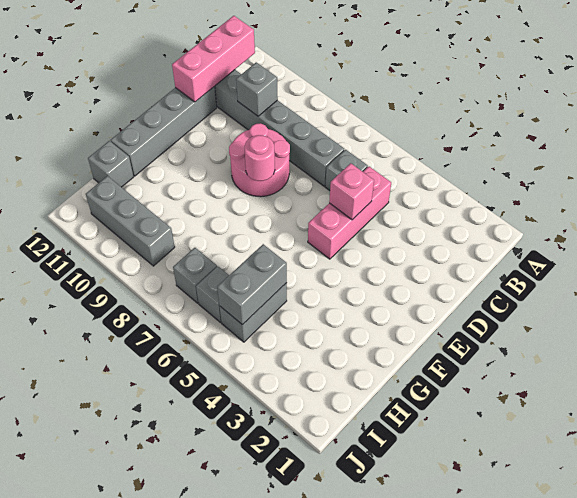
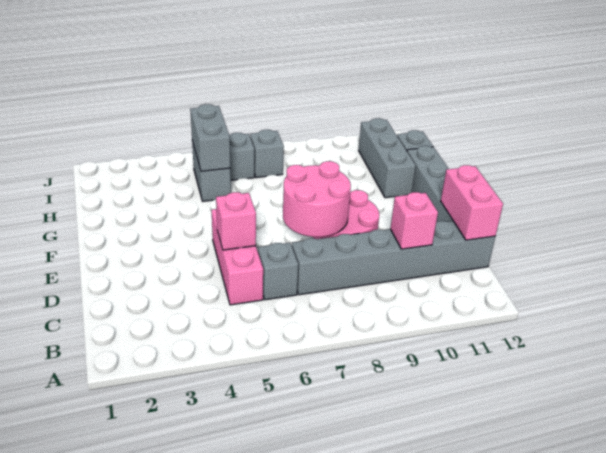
pink 1x3 brick [172,16,255,102] -> pink 1x2 brick [441,165,503,240]
grey 1x1 brick [236,62,278,116] -> pink 1x1 brick [390,192,438,249]
pink 1x1 round brick [244,135,275,181] -> pink 2x2 round brick [283,161,351,237]
grey 1x3 brick [86,176,175,266] -> grey 1x3 brick turned to [359,118,416,198]

